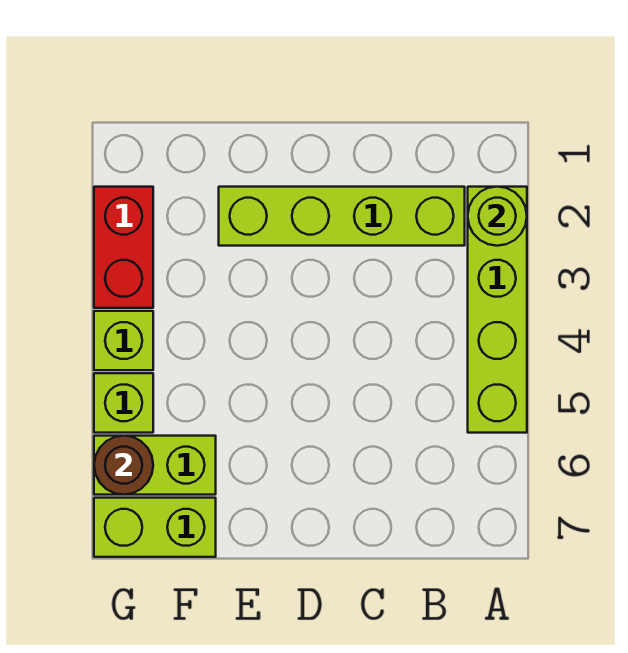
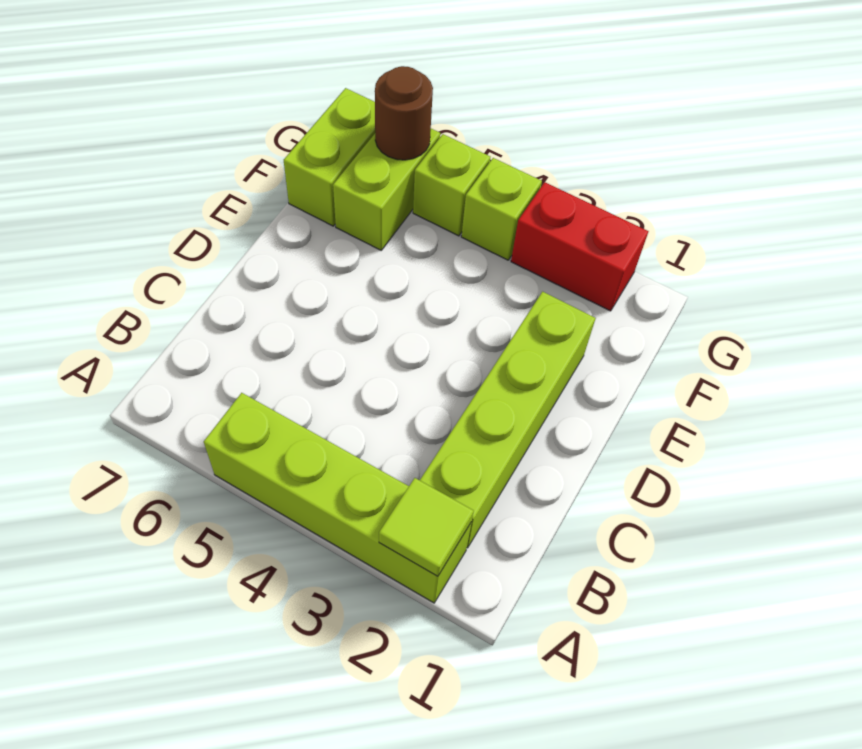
lime 1x1 round brick [468,187,527,246] -> lime 1x1 tile [379,478,474,576]

